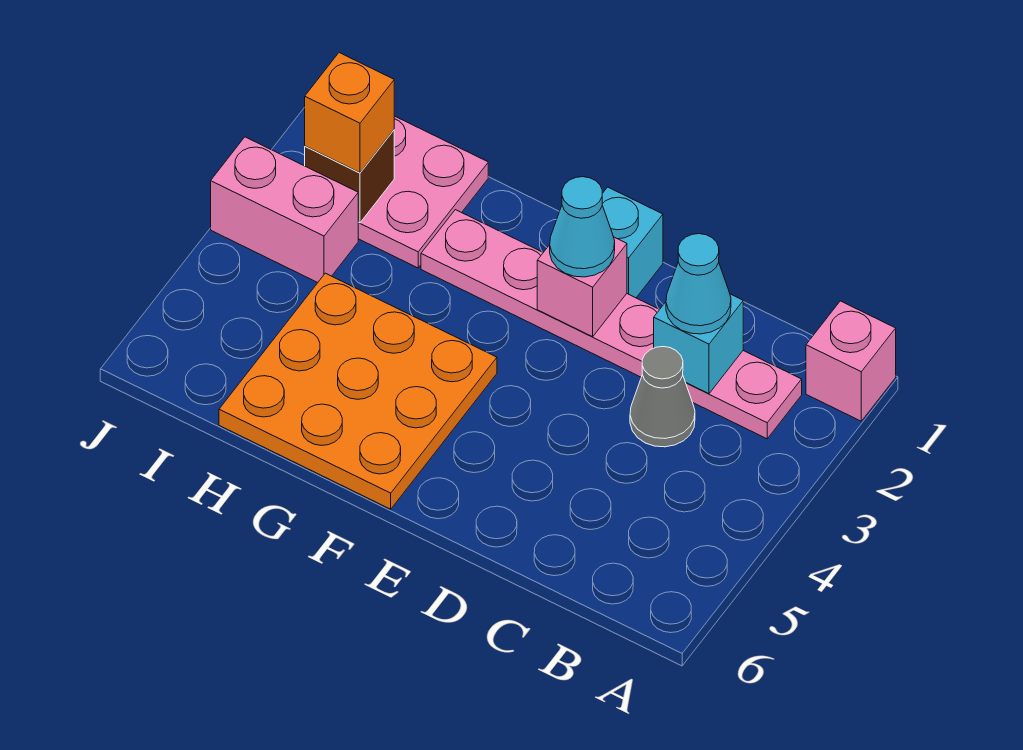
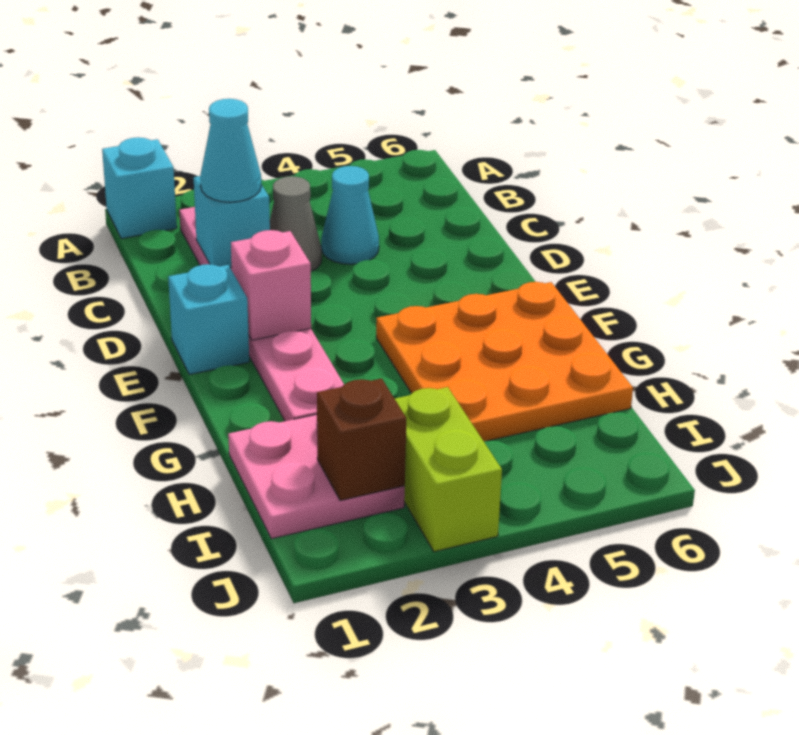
pink 1x1 brick [806,301,896,421] -> cyan 1x1 brick [102,137,177,239]
cyan 1x1 cone [550,177,615,277] -> cyan 1x1 cone moved to [321,166,379,264]
orange 1x1 brick [305,53,394,173] -> none
pink 1x2 brick [211,137,358,283] -> lime 1x2 brick [395,387,502,552]

